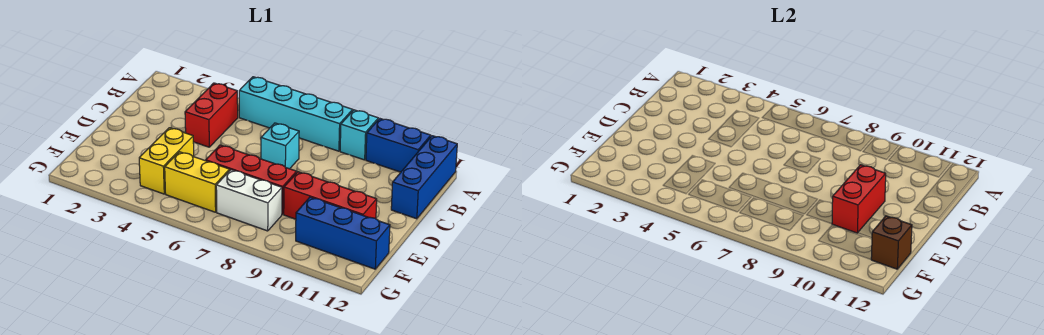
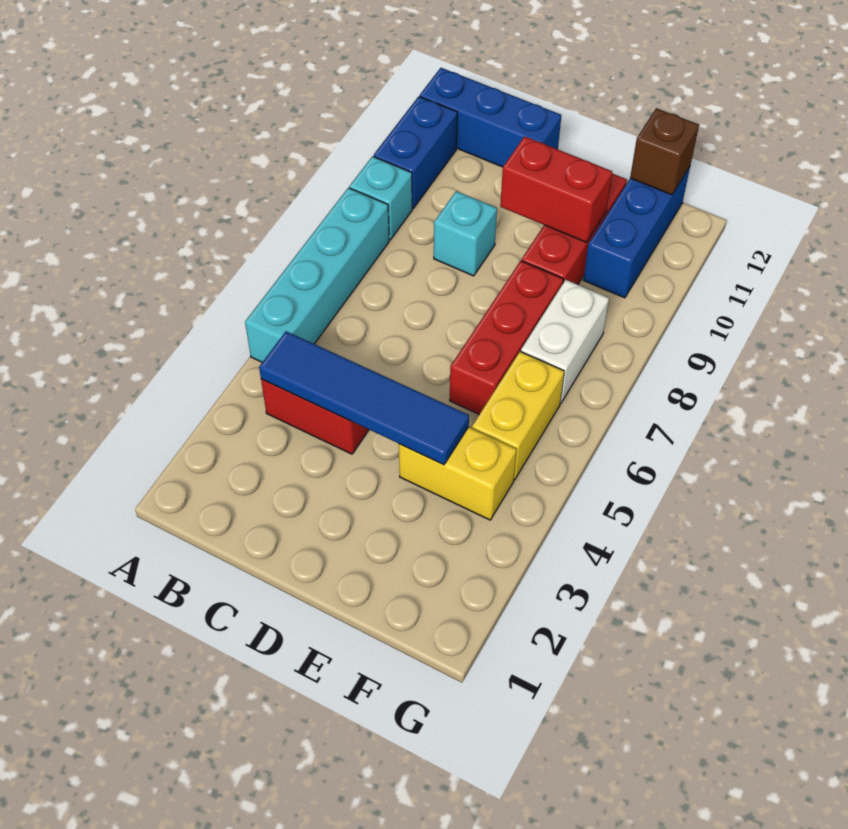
none -> blue 1x4 tile [259,331,469,465]
cyan 1x1 brick [261,123,299,169] -> cyan 1x1 brick moved to [434,191,497,276]

